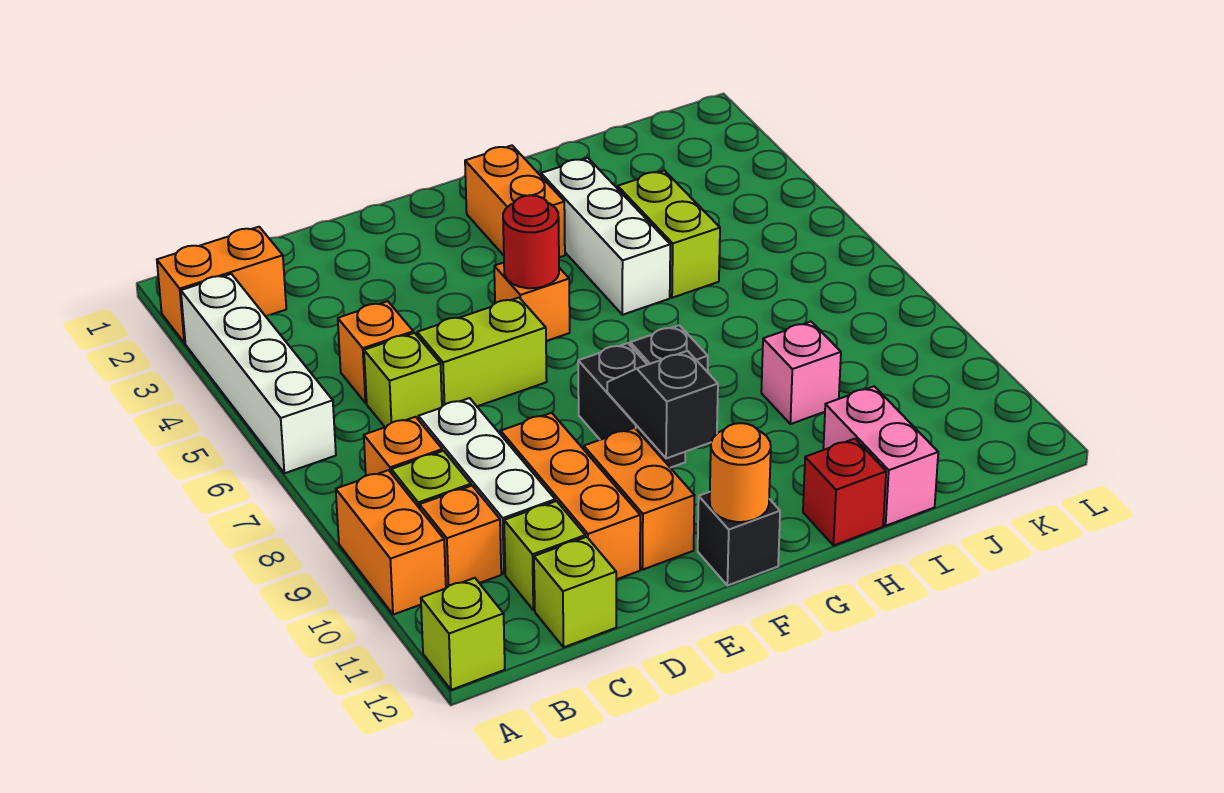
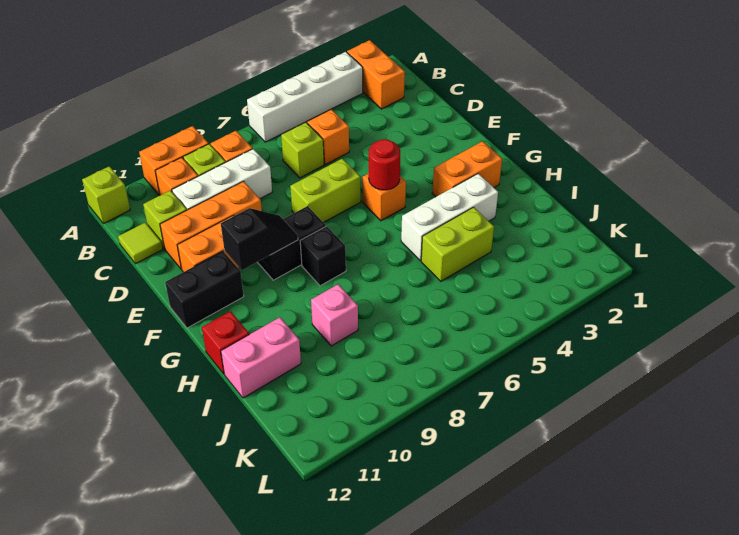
lime 1x1 brick [534,537,616,647] -> lime 1x1 tile [118,222,163,264]
lime 1x2 brick [417,298,547,406] -> lime 1x2 brick turned to [290,159,361,223]
black 1x1 brick [698,492,780,586] -> black 1x2 brick [165,251,244,328]
orange 1x1 round brick [710,423,771,522] -> none

